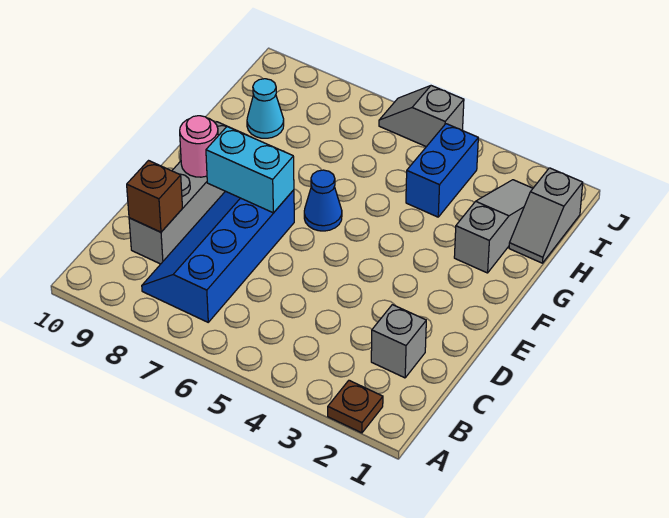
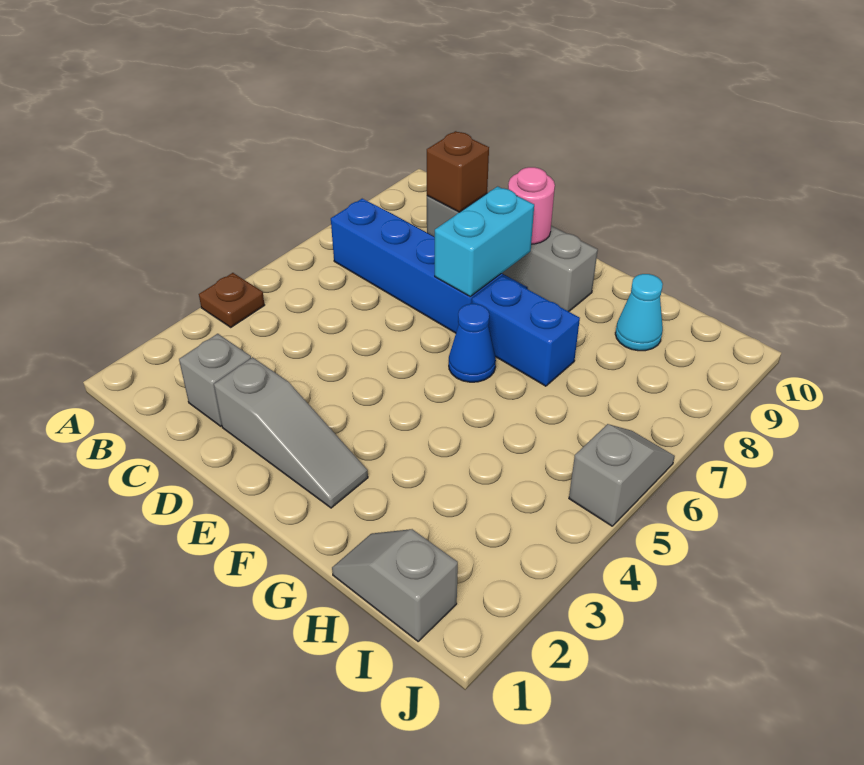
brown 1x1 plate [328,380,383,433] -> brown 1x1 plate moved to [199,273,264,327]
grey 1x3 slope [454,180,533,273] -> grey 1x3 slope moved to [214,357,368,508]
blue 1x2 brick [406,124,478,217] -> blue 1x2 brick moved to [472,276,580,386]

